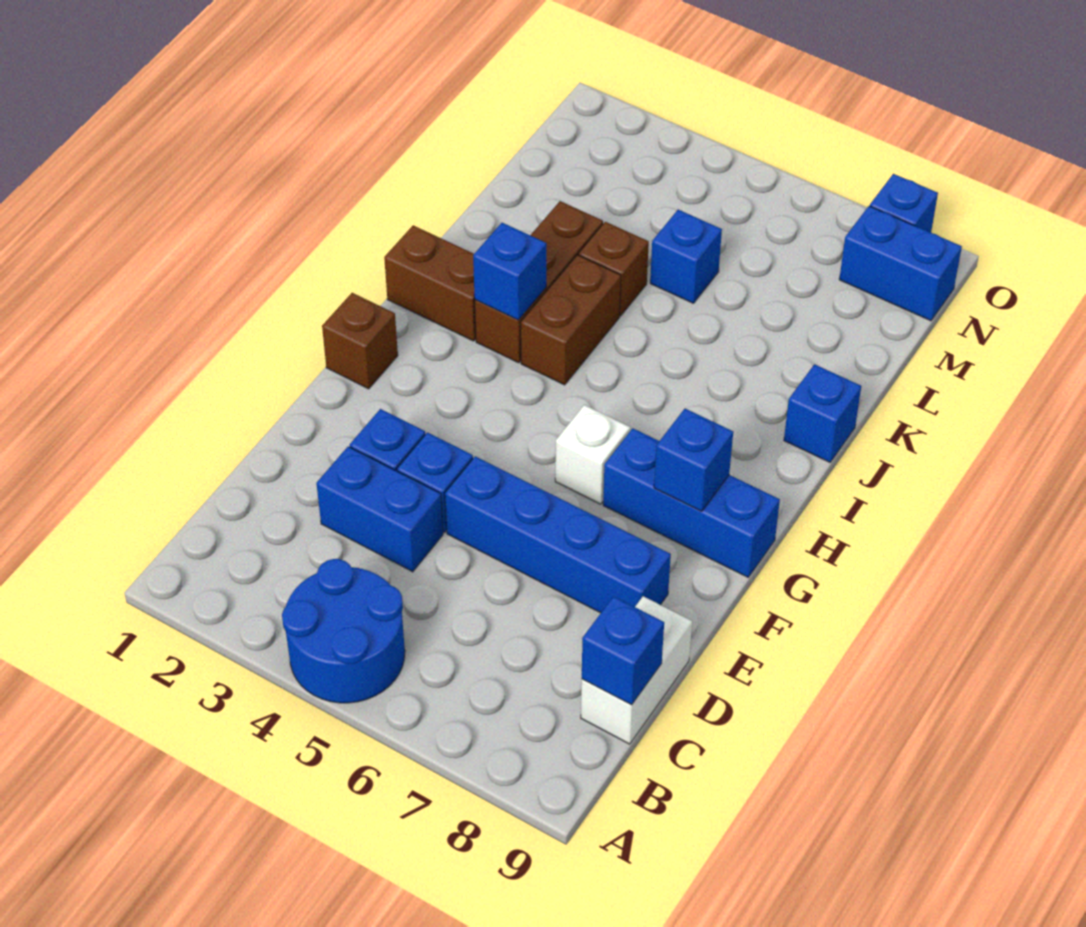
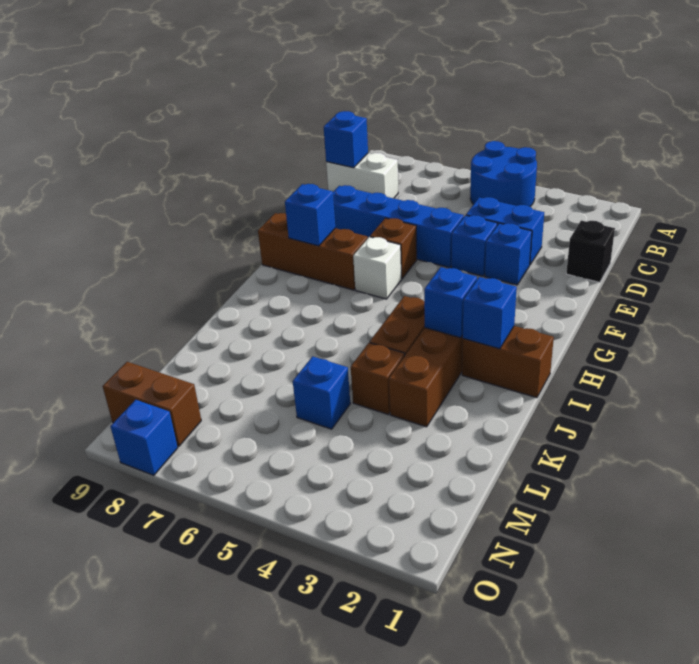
white 1x2 brick [581,596,692,744] -> white 1x2 brick turned to [326,153,398,198]
none -> black 1x1 brick [566,221,615,282]
brown 1x1 brick [322,293,398,389] -> brown 1x1 brick moved to [370,218,417,279]
blue 1x3 brick [603,428,780,577] -> brown 1x3 brick [258,213,368,290]
blue 1x1 brick [784,364,861,462] -> blue 1x1 brick moved to [462,277,517,349]
blue 1x2 brick [839,206,962,321] -> brown 1x2 brick [103,362,201,447]

